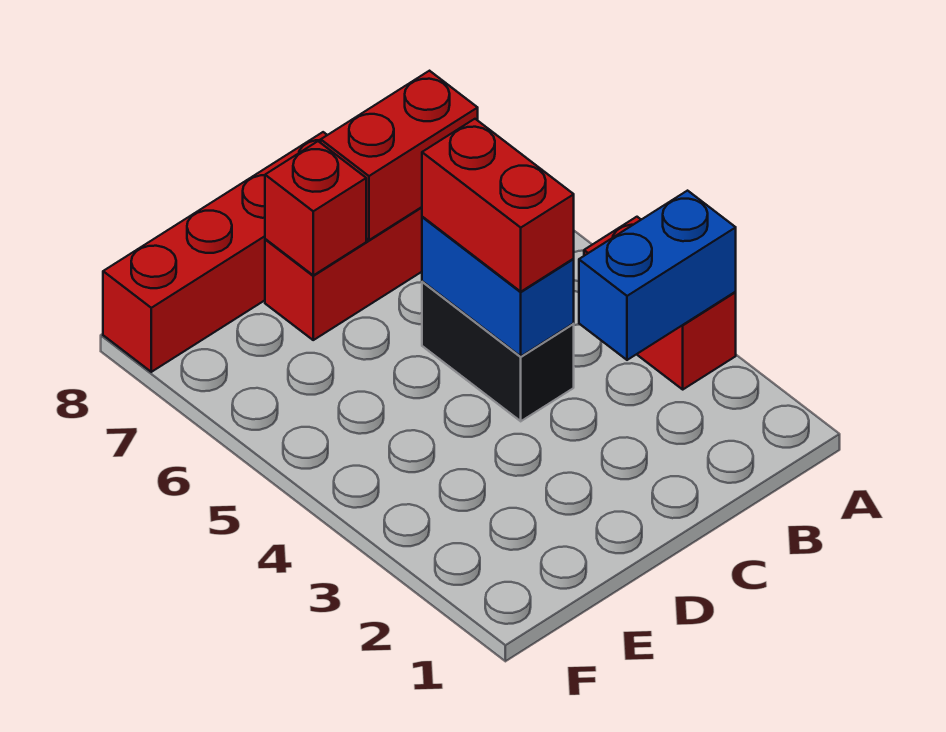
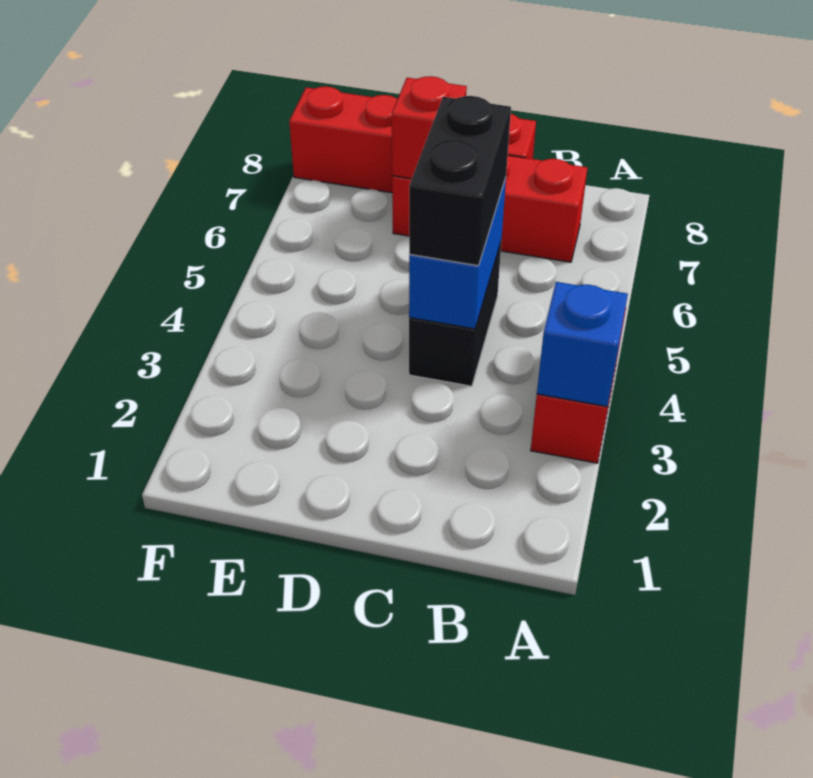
blue 1x2 brick [579,191,736,360] -> blue 1x1 brick [537,282,628,407]
red 1x2 brick [321,71,478,240] -> none
red 1x2 brick [422,119,574,292] -> black 1x2 brick [409,96,511,266]

